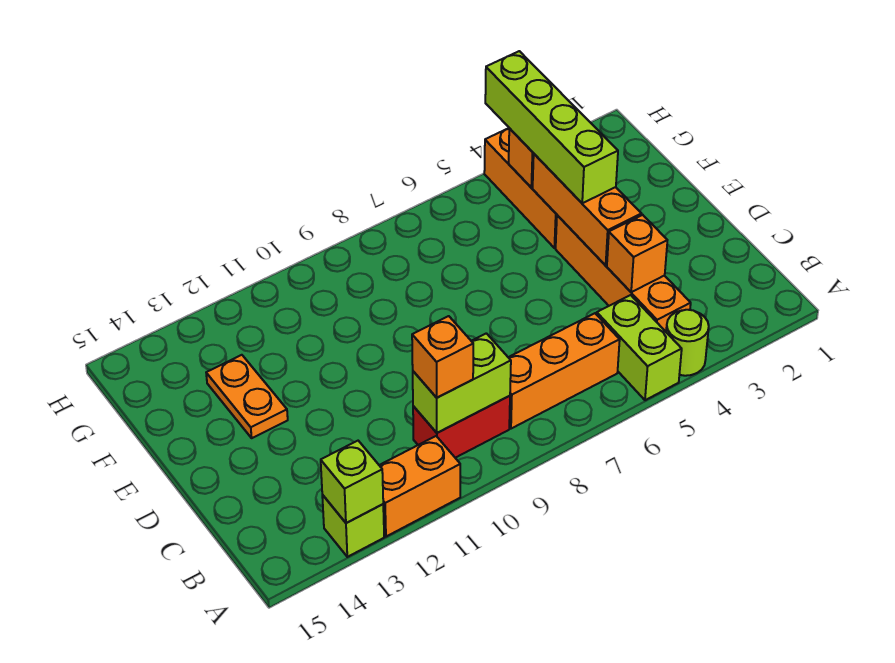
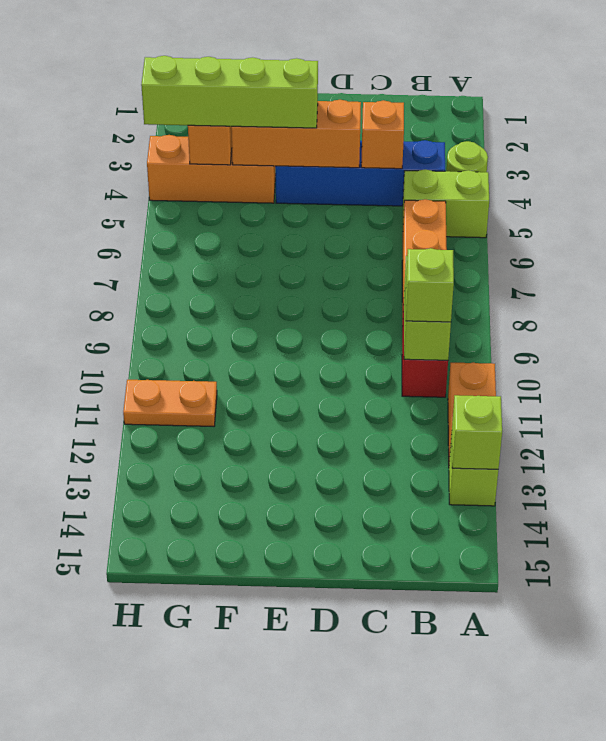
orange 1x4 brick [556,215,691,331] -> blue 1x4 brick [275,140,445,206]
orange 1x1 brick [412,316,473,398] -> lime 1x1 brick [406,248,454,322]
orange 1x2 plate [206,355,288,438] -> orange 1x2 plate moved to [123,380,217,426]

